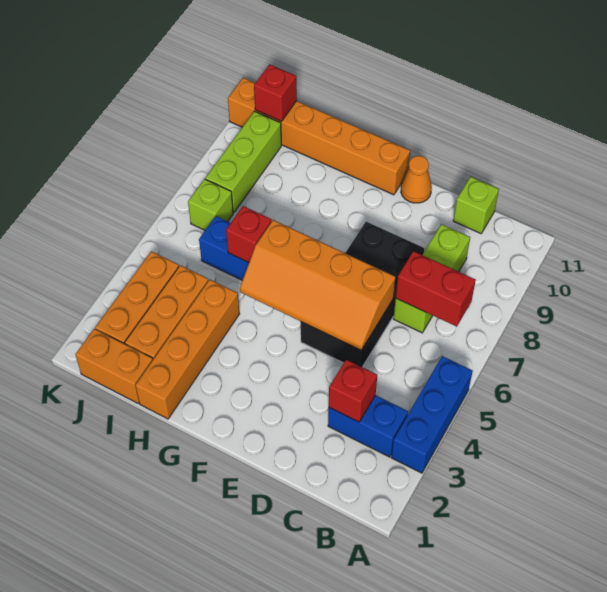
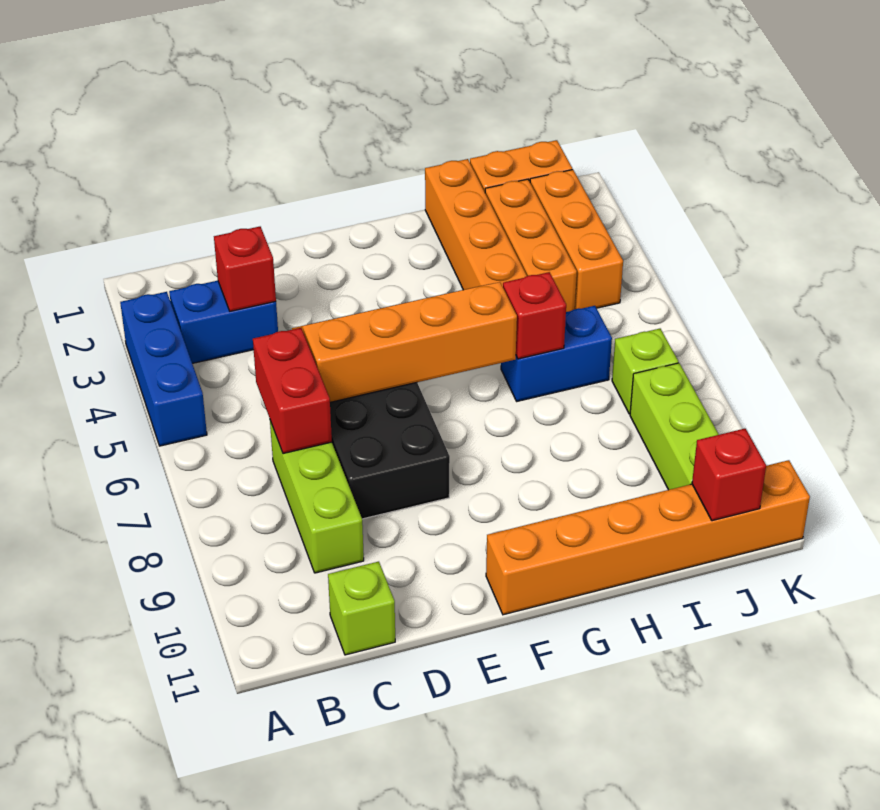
red 1x2 brick [396,251,476,327] -> red 1x2 brick turned to [253,328,332,454]
orange 1x1 cone [401,156,432,203] -> none

